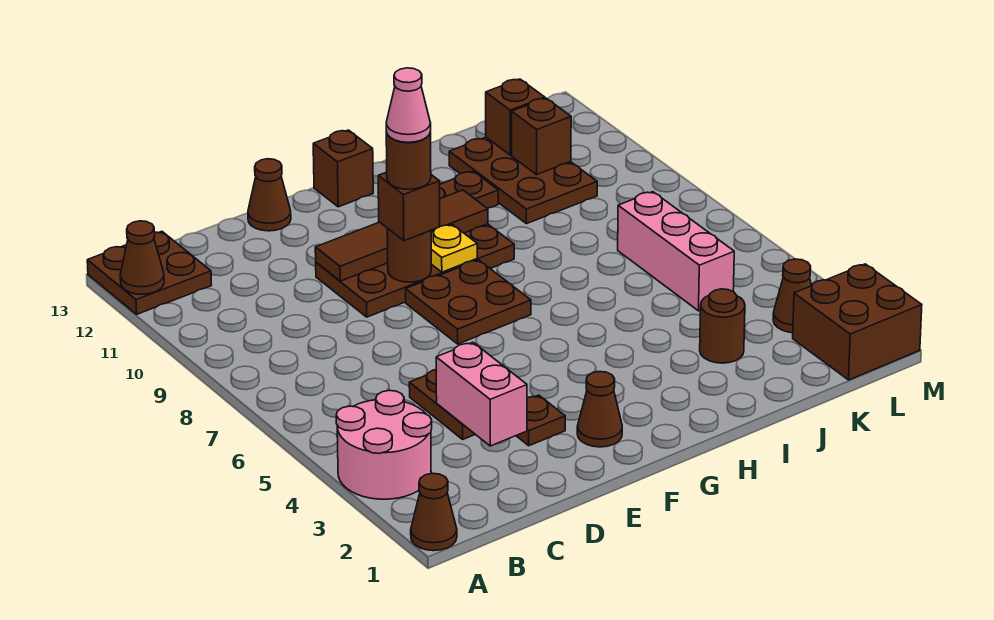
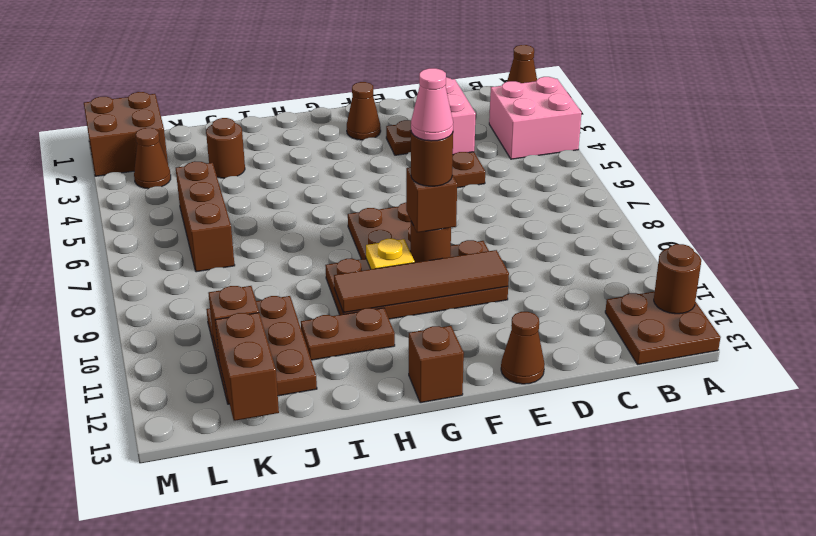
pink 2x2 round brick [336,390,432,499] -> pink 2x2 brick [489,77,582,159]
brown 1x1 cone [120,221,164,294] -> brown 1x1 round brick [654,244,701,314]
pink 1x3 brick [618,192,734,311] -> brown 1x3 brick [176,161,235,272]
brown 1x1 brick [486,79,545,155] -> brown 1x2 brick [215,313,279,421]

